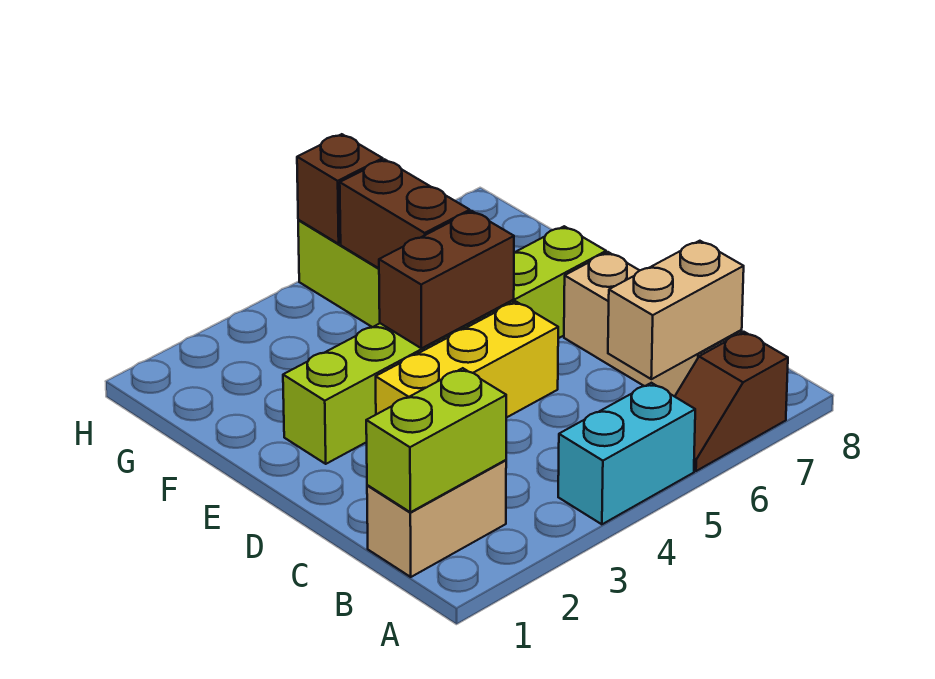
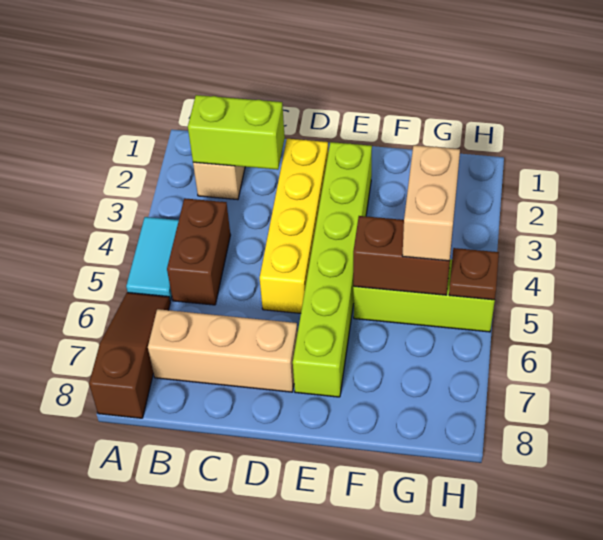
cyan 1x2 brick [558,383,695,524] -> cyan 1x2 tile [126,217,179,301]
brown 1x2 slope [675,332,788,471] -> brown 1x3 slope [89,293,170,418]
lime 1x2 brick [366,368,506,512] -> lime 1x2 brick turned to [188,95,285,170]
tan 1x2 brick [608,241,744,379] -> tan 1x2 brick moved to [402,145,460,261]
yellow 1x3 brick [376,302,558,418] -> yellow 1x4 brick [260,139,328,313]
brown 1x2 brick [379,211,514,348] -> brown 1x2 brick moved to [167,198,230,305]
brown 1x1 brick [297,134,383,244] -> brown 1x1 plate [449,248,499,300]

